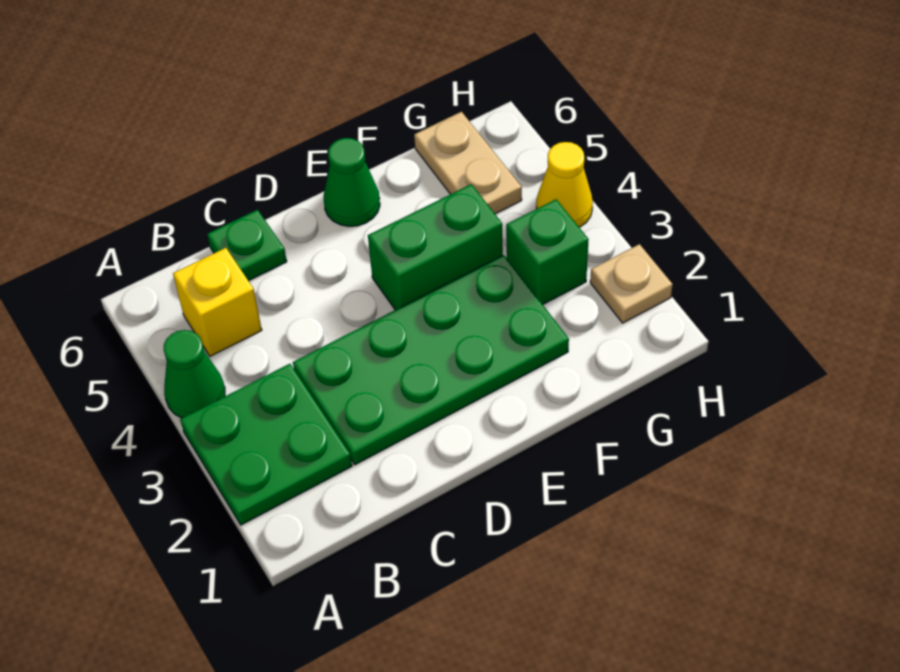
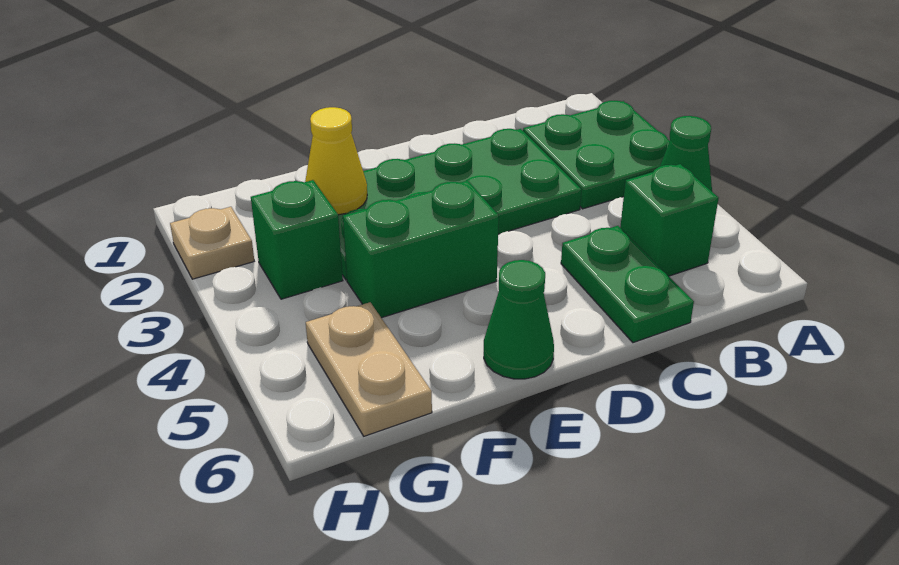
yellow 1x1 brick [173,248,262,356] -> green 1x1 brick [620,164,719,276]
green 1x1 plate [207,210,287,281] -> green 1x2 plate [561,226,694,343]
yellow 1x1 cone [536,142,593,227] -> yellow 1x1 cone moved to [305,107,367,215]

